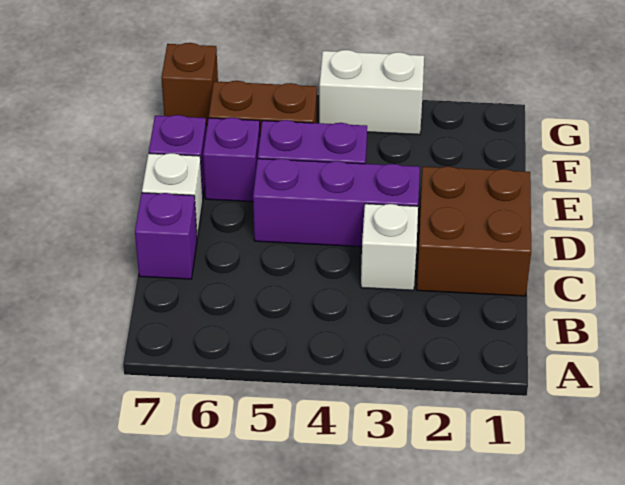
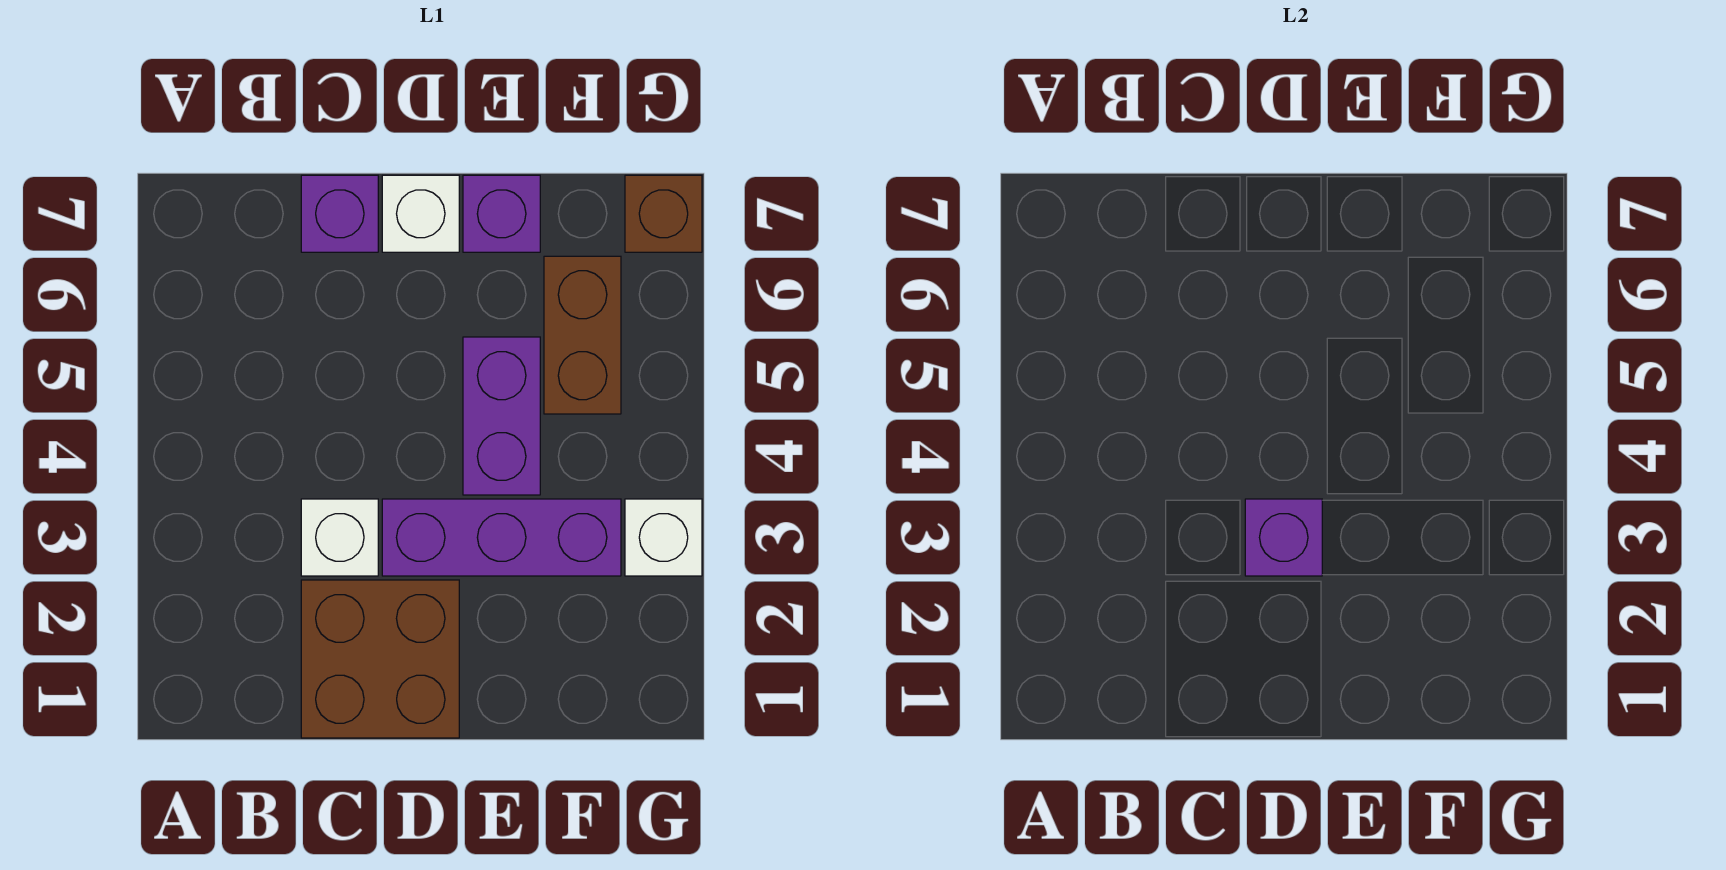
purple 1x3 brick [253,159,420,247] -> purple 1x3 brick turned to [382,499,621,576]
purple 1x1 brick [203,118,260,202] -> purple 1x1 brick moved to [1245,499,1322,576]
white 1x2 brick [319,50,424,135] -> white 1x1 brick [625,499,702,576]

